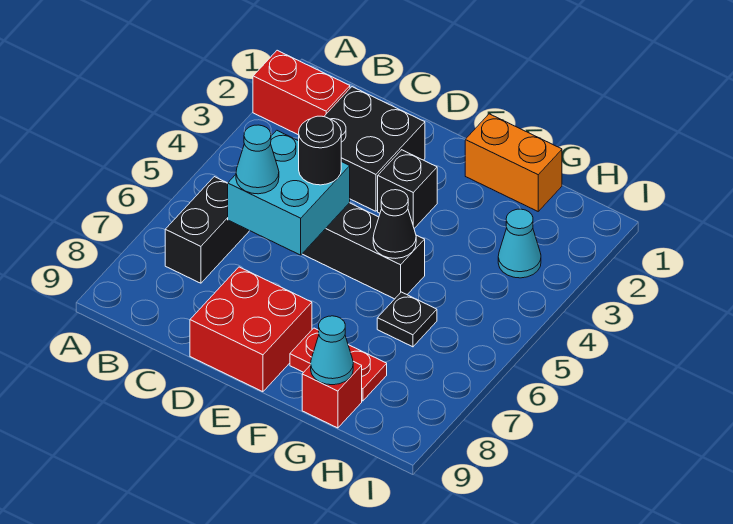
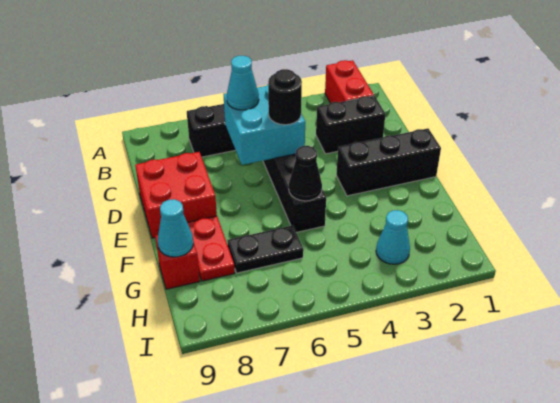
black 2x2 brick [324,87,425,211] -> black 1x2 brick [316,96,385,154]
black 1x1 brick [378,150,437,228] -> black 1x3 brick [336,128,441,196]
orange 1x2 brick [465,114,562,211] -> none
black 1x1 plate [377,292,437,347] -> black 1x2 plate [227,225,303,273]

